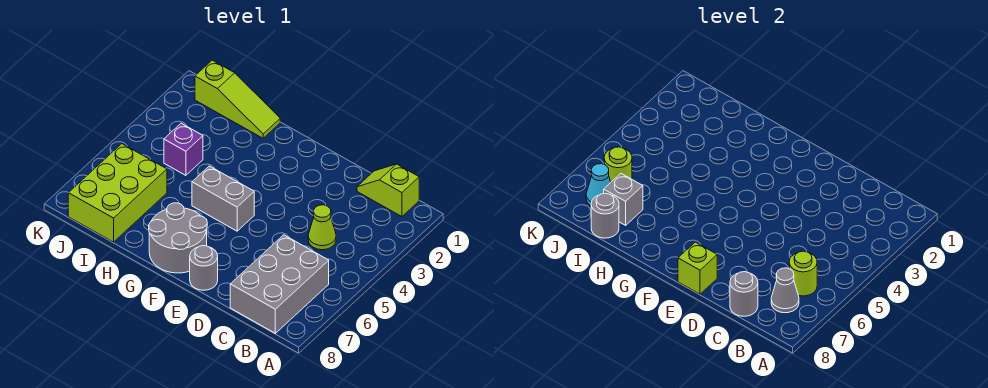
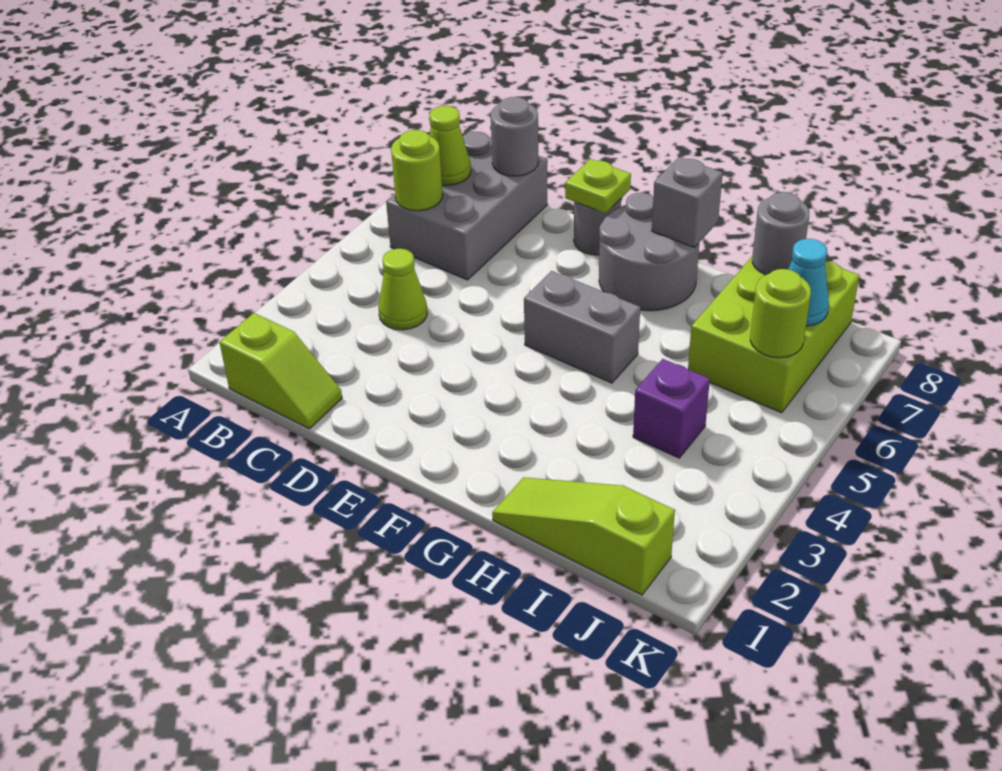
grey 1x1 cone [771,268,799,313] -> lime 1x1 cone [429,106,471,185]
lime 1x1 brick [678,242,717,294] -> lime 1x1 plate [565,159,631,213]
grey 1x1 brick [604,174,643,225] -> grey 1x1 brick moved to [652,157,723,248]

